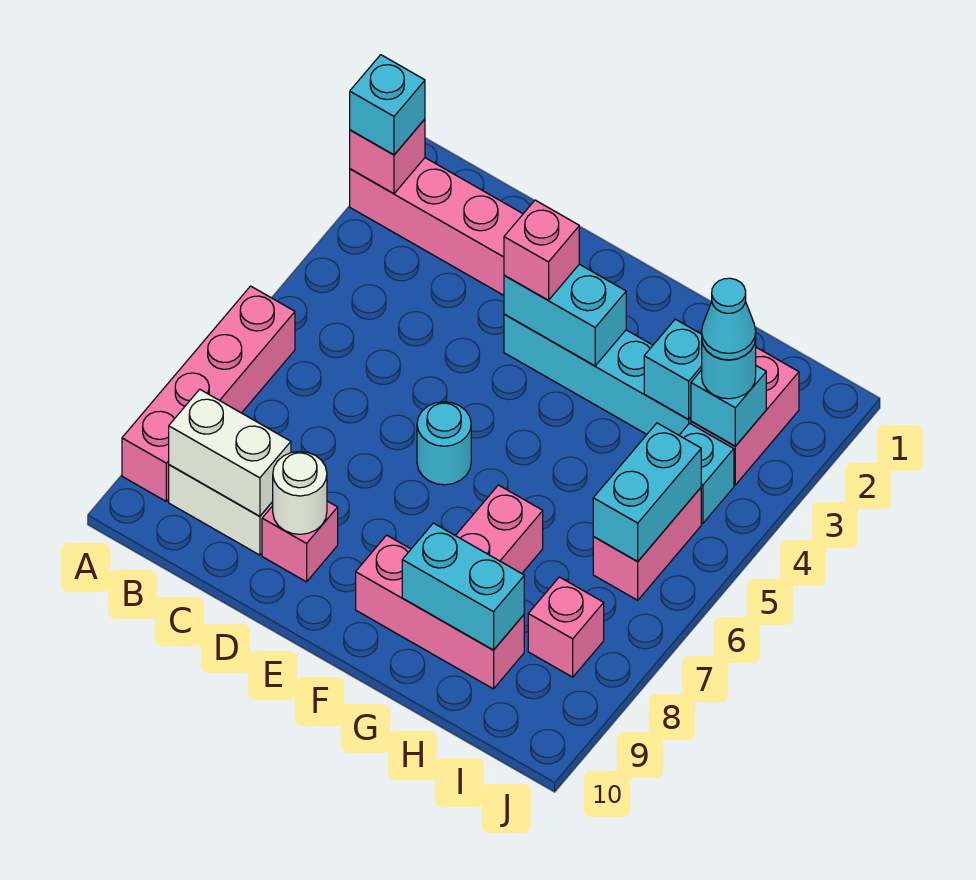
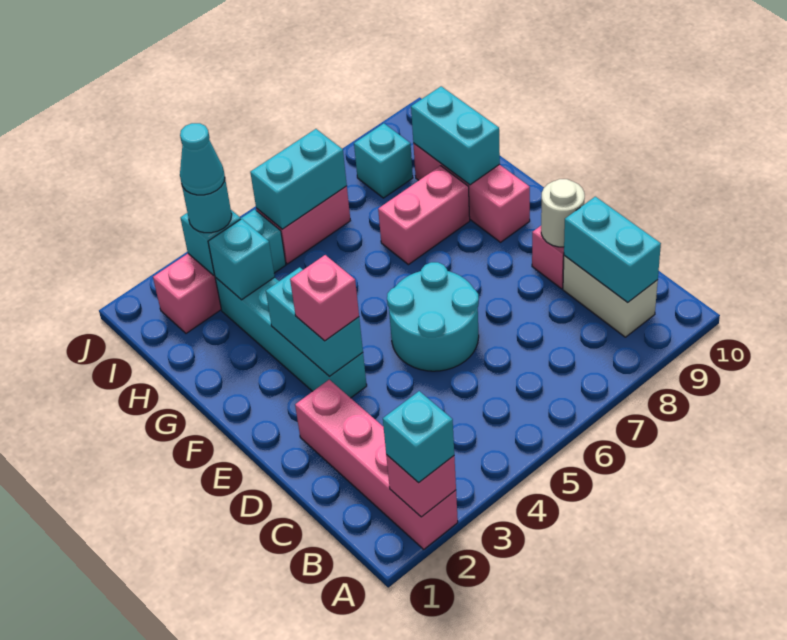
pink 1x4 brick [122,286,295,501] -> none
white 1x2 brick [169,389,291,516] -> cyan 1x2 brick [564,197,661,302]
cyan 1x1 round brick [417,402,471,485] -> cyan 2x2 round brick [387,262,479,371]
pink 1x1 brick [528,577,604,677] -> cyan 1x1 brick [354,123,413,198]

